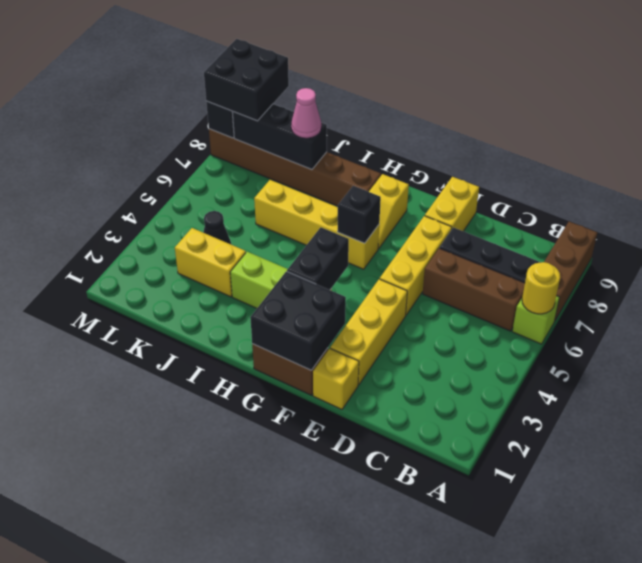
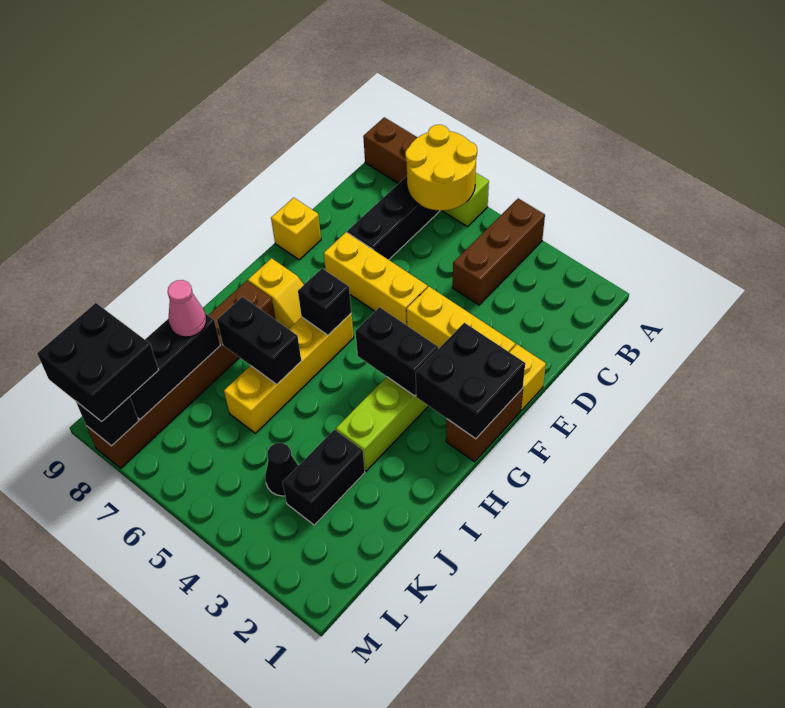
yellow 1x1 round brick [522,262,560,314] -> yellow 2x2 round brick [405,125,477,211]
brown 1x3 brick [423,248,525,331] -> brown 1x3 brick moved to [453,198,545,305]
yellow 1x2 brick [425,177,479,231] -> yellow 1x1 brick [271,198,321,260]
none -> black 1x2 brick [217,297,301,384]
yellow 1x2 brick [175,228,246,297] -> black 1x2 brick [282,430,365,525]

